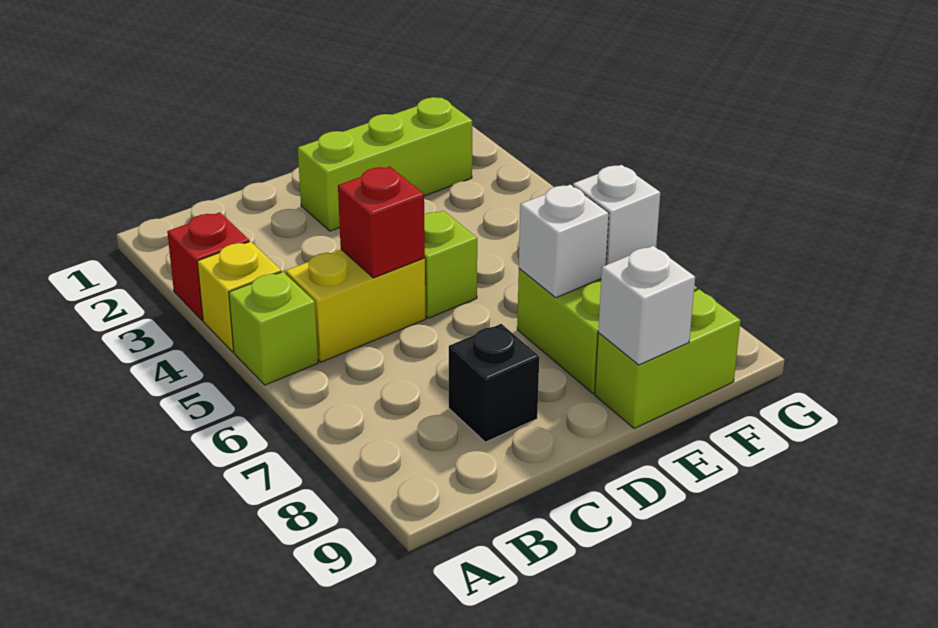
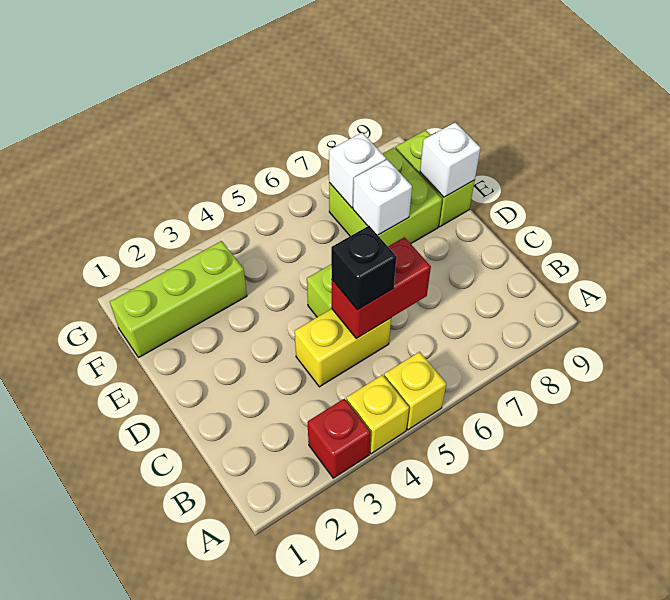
lime 1x1 brick [229,272,318,385] -> yellow 1x1 brick [384,352,446,430]
yellow 1x2 brick [286,250,426,362] -> yellow 1x2 brick turned to [295,309,391,387]
red 1x1 brick [338,167,425,278] -> red 1x2 brick [332,237,431,339]
black 1x1 brick [449,324,539,442] -> black 1x1 brick moved to [331,226,396,310]
lime 1x3 brick [298,97,472,231] -> lime 1x3 brick turned to [110,241,247,358]

